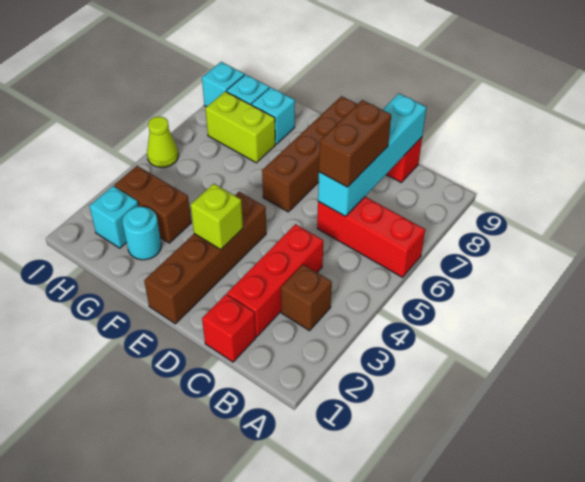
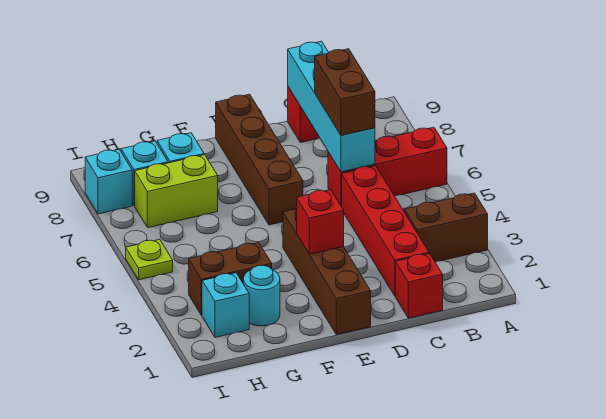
brown 1x1 brick [281,264,332,331] -> brown 1x2 brick [404,193,488,262]
red 1x3 brick [227,224,323,337] -> red 1x4 brick [342,166,429,296]
lime 1x1 brick [191,184,243,249] -> red 1x1 brick [297,190,344,254]
lime 1x1 cone [147,117,178,168] -> lime 1x1 plate [126,239,173,280]

